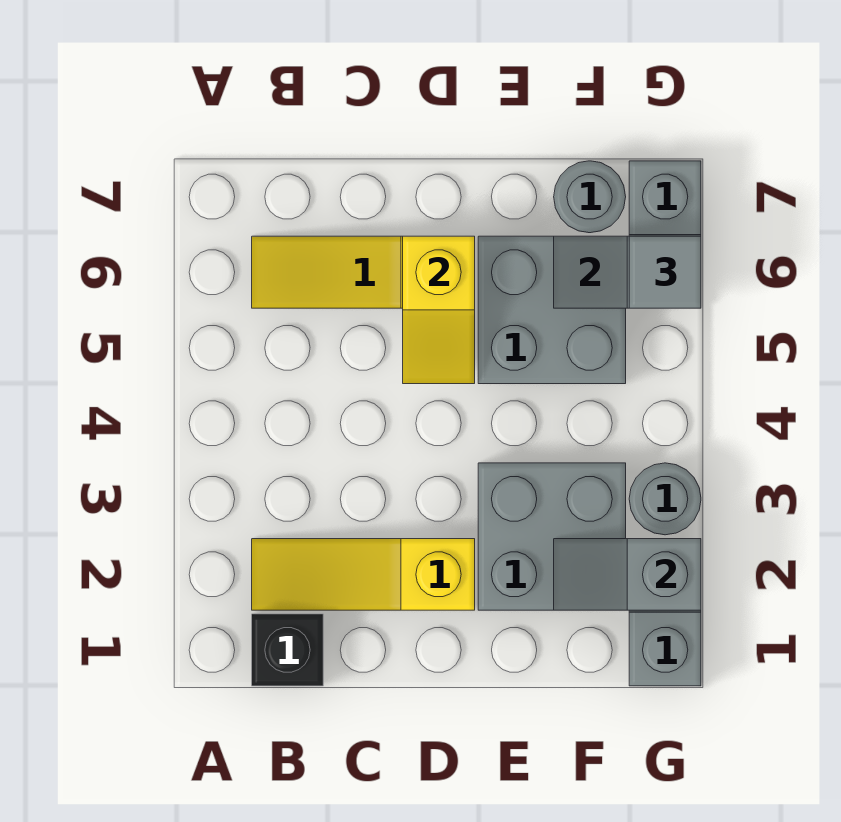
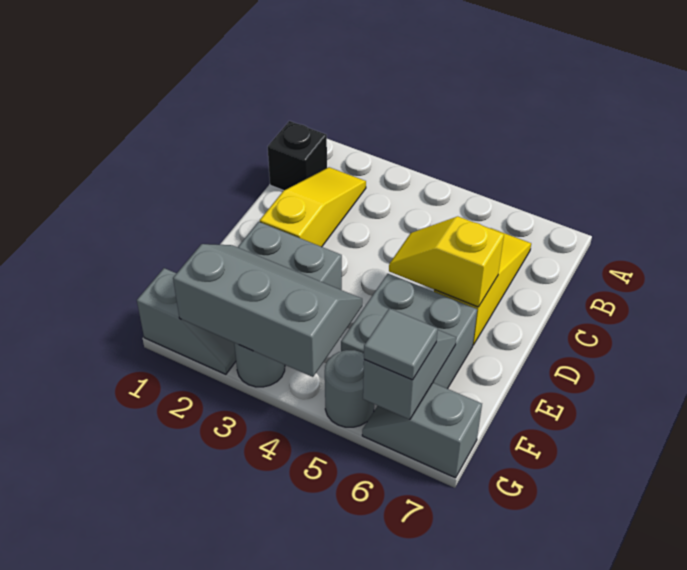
grey 1x2 slope [554,539,701,610] -> grey 2x3 slope [173,244,362,377]
grey 1x1 round brick [554,161,626,233] -> grey 1x1 round brick moved to [325,350,374,427]

